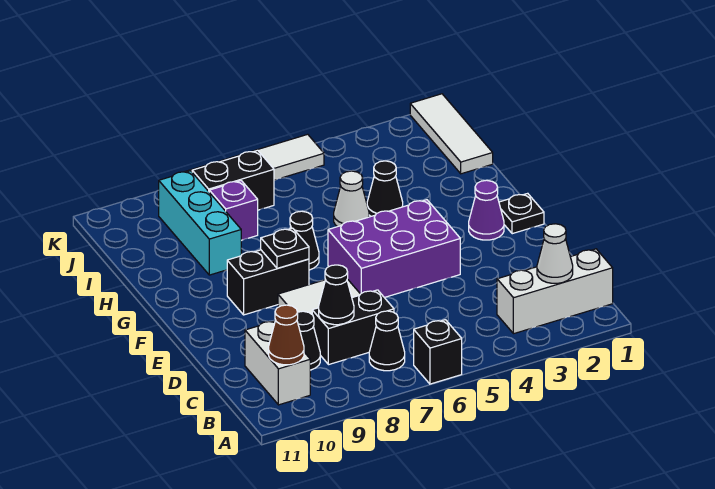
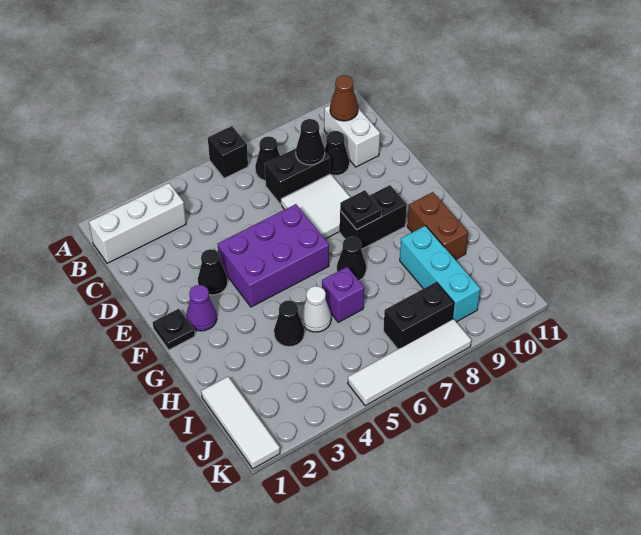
white 1x1 cone [537,224,573,283] -> none
none -> black 1x1 cone [198,249,228,295]
none -> brown 1x2 brick [407,192,468,260]
purple 1x1 brick [209,181,258,240] -> purple 1x1 brick moved to [322,267,364,322]

